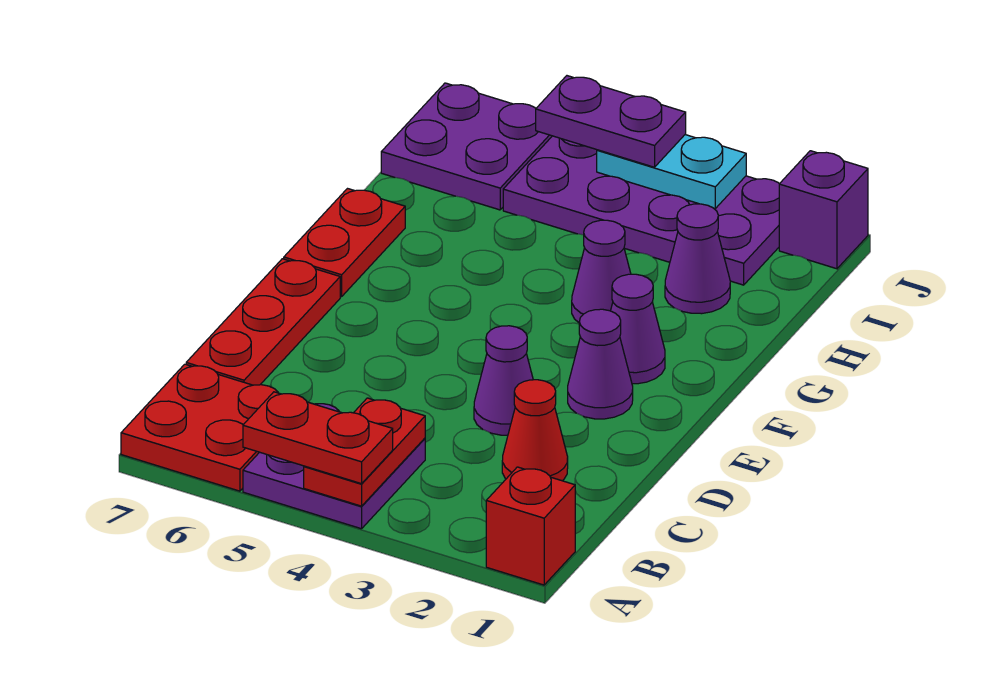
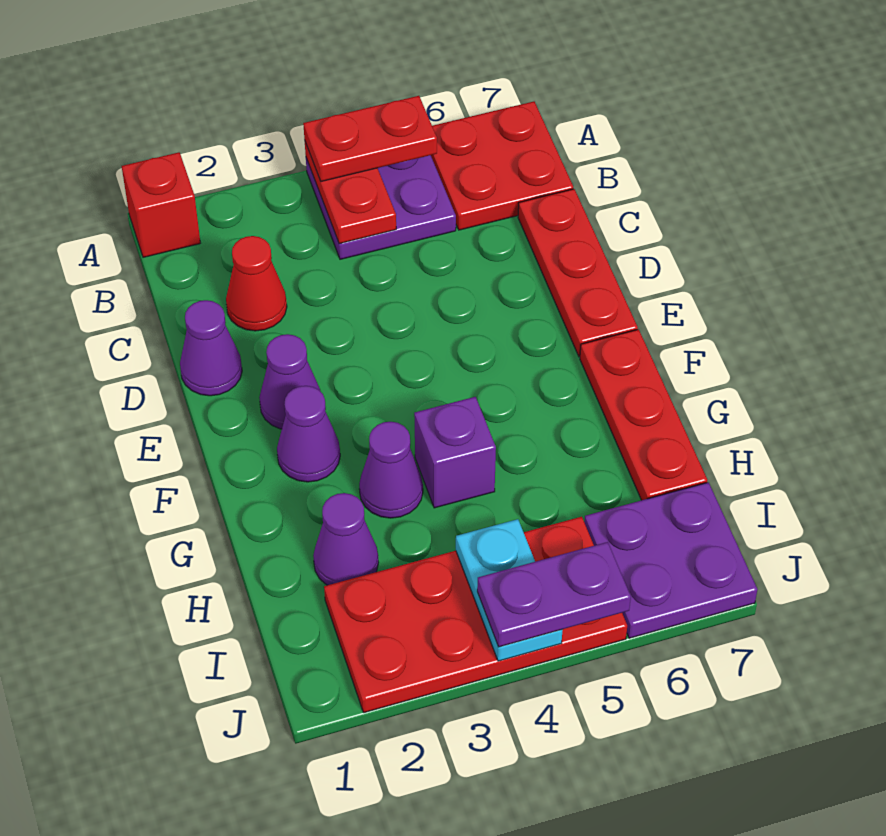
purple 1x1 cone [474,326,533,435] -> purple 1x1 cone moved to [180,300,242,396]
red 1x2 plate [284,189,405,297] -> red 1x3 plate [580,329,707,500]
purple 2x4 plate [503,136,779,285] -> red 2x4 plate [324,517,627,713]
purple 1x1 brick [779,151,868,269] -> purple 1x1 brick moved to [414,397,496,508]
cyan 1x2 plate [597,135,746,208] -> cyan 1x2 plate turned to [456,519,562,661]

